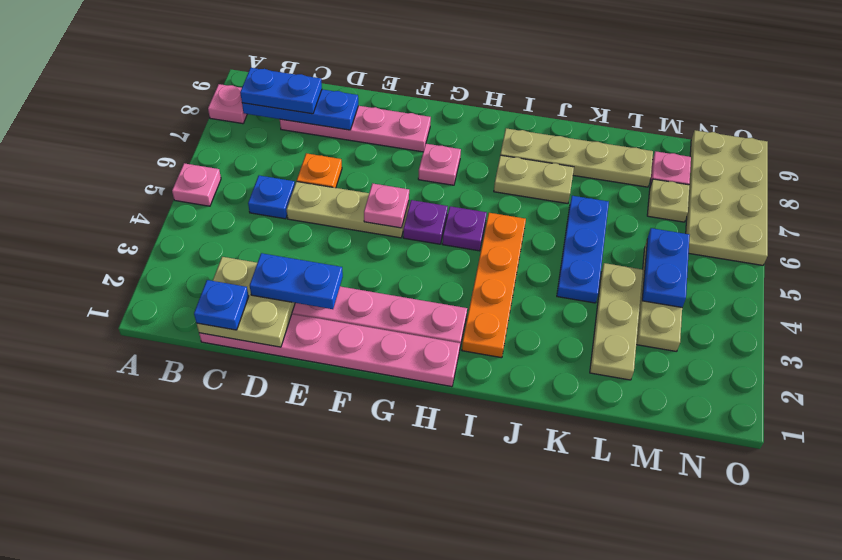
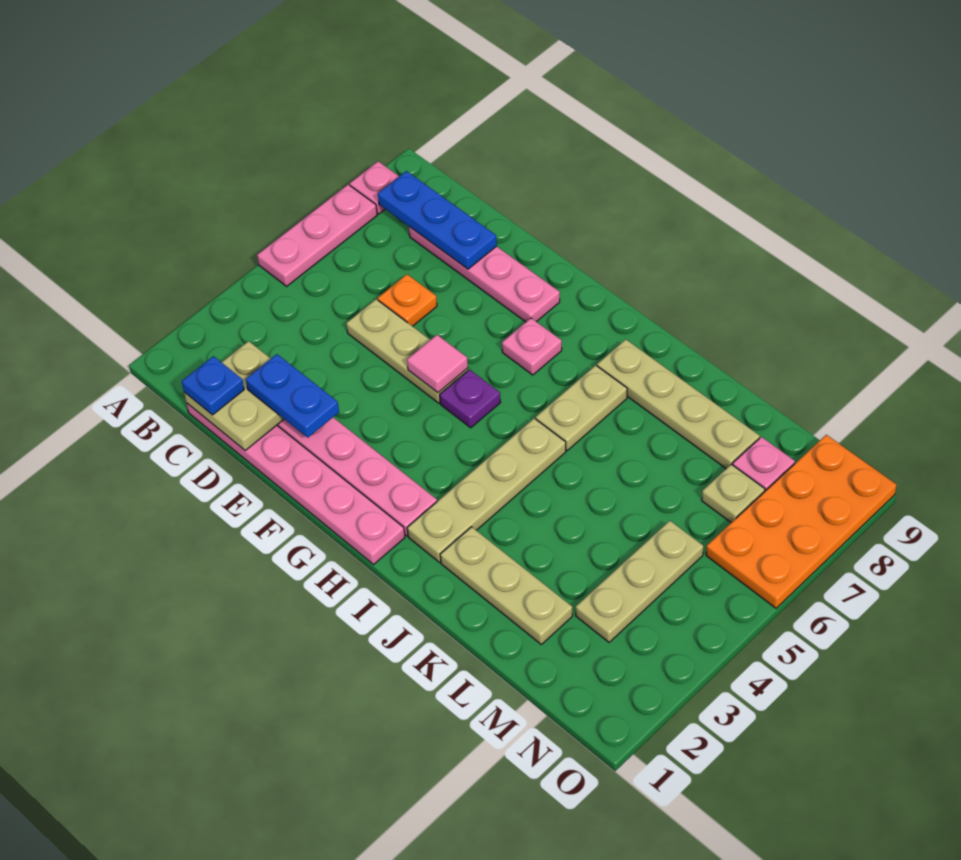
pink 1x1 plate [172,163,221,206] -> pink 1x3 plate [257,185,377,286]
blue 1x2 plate [240,68,322,114] -> none
blue 1x1 plate [248,176,295,219] -> none
pink 1x1 plate [364,183,409,228] -> pink 1x1 tile [407,335,468,393]
purple 1x1 plate [442,206,487,251] -> none
orange 1x4 plate [462,213,526,358] -> tan 1x4 plate [407,418,566,562]
tan 1x2 plate [494,155,574,204] -> tan 1x2 plate turned to [536,365,627,450]
blue 1x3 plate [557,196,609,303] -> none
tan 1x3 plate [590,263,643,380] -> tan 1x3 plate turned to [440,527,573,644]
blue 1x2 plate [642,228,690,307] -> none
tan 2x4 plate [686,130,768,265] -> orange 2x4 plate [706,435,897,608]

